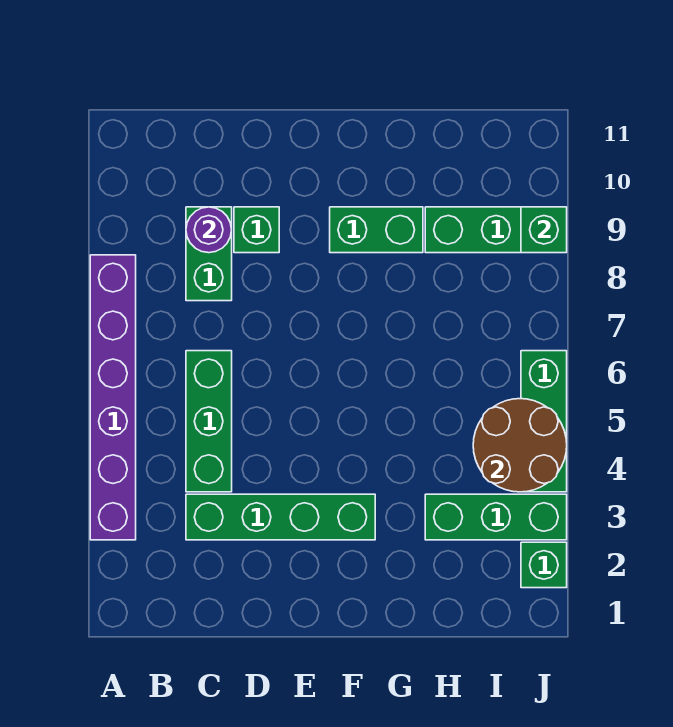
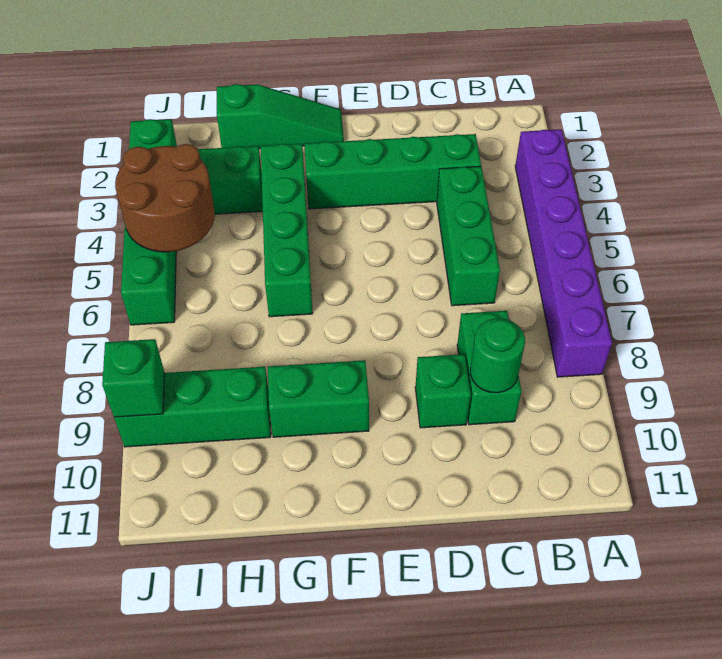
purple 1x1 round brick [186,207,232,253] -> green 1x1 round brick [470,318,525,393]
none -> green 1x3 slope [217,84,344,149]
none -> green 1x4 brick [261,144,313,317]

